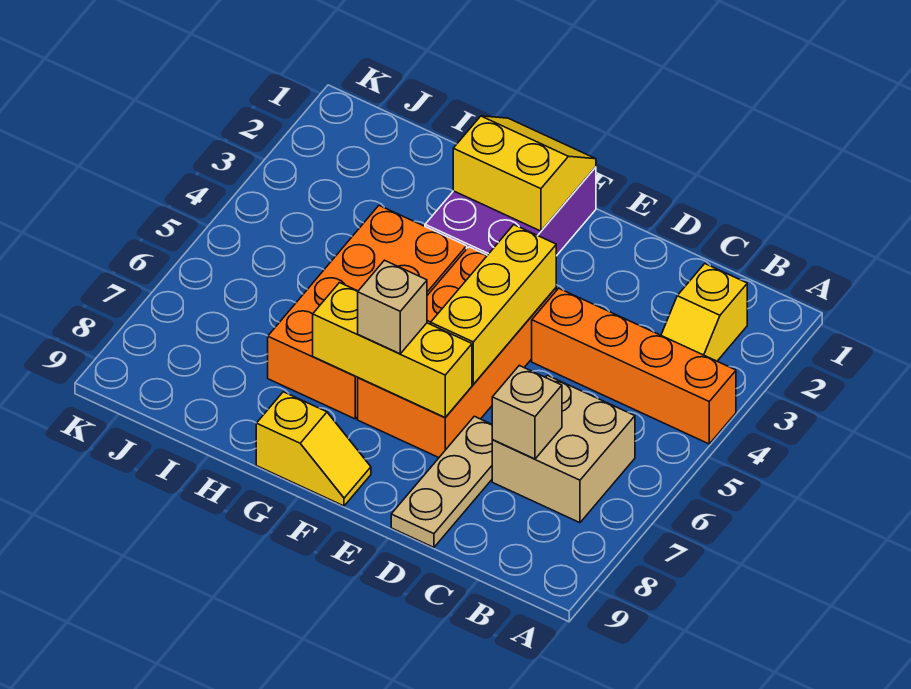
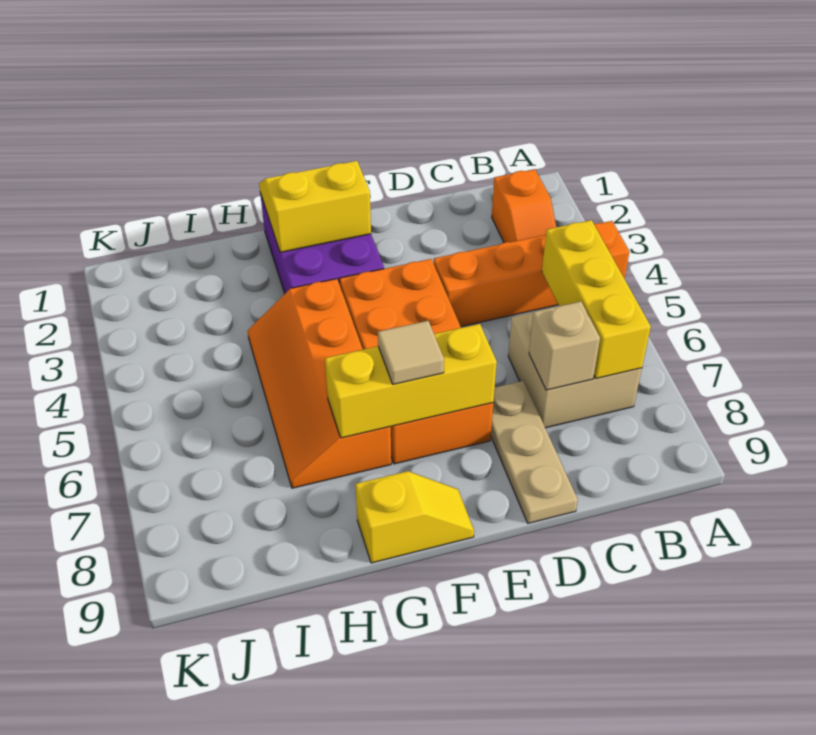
yellow 1x2 slope [661,264,747,361] -> orange 1x2 slope [492,169,556,243]
yellow 1x3 brick [431,225,556,384] -> yellow 1x3 brick moved to [542,220,651,379]
tan 1x1 brick [358,260,427,354] -> tan 1x1 tile [378,321,444,384]
orange 2x4 brick [268,206,467,419] -> orange 2x4 slope [248,279,391,488]

